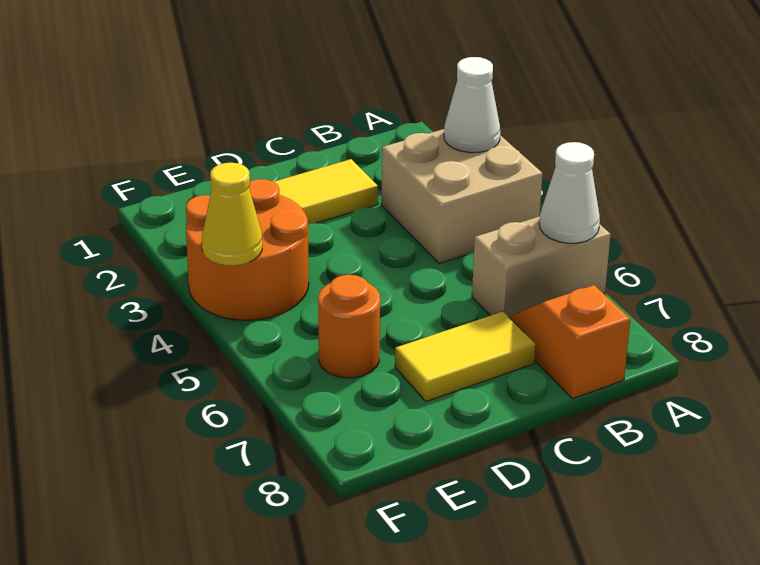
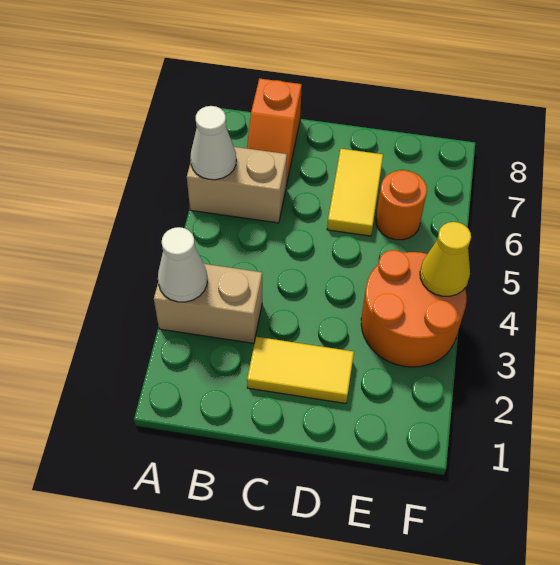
tan 2x2 brick [381,129,543,263] -> tan 1x2 brick [154,264,262,343]
yellow 1x2 tile [395,312,536,401] -> yellow 1x2 tile turned to [327,149,383,236]

